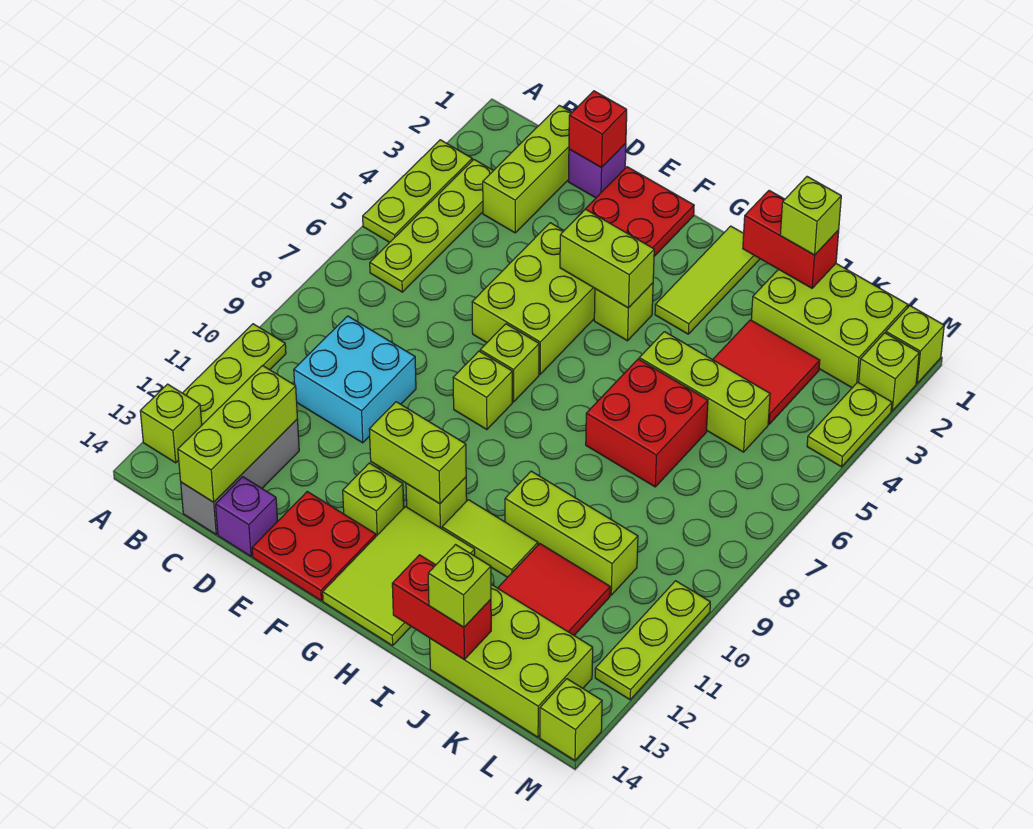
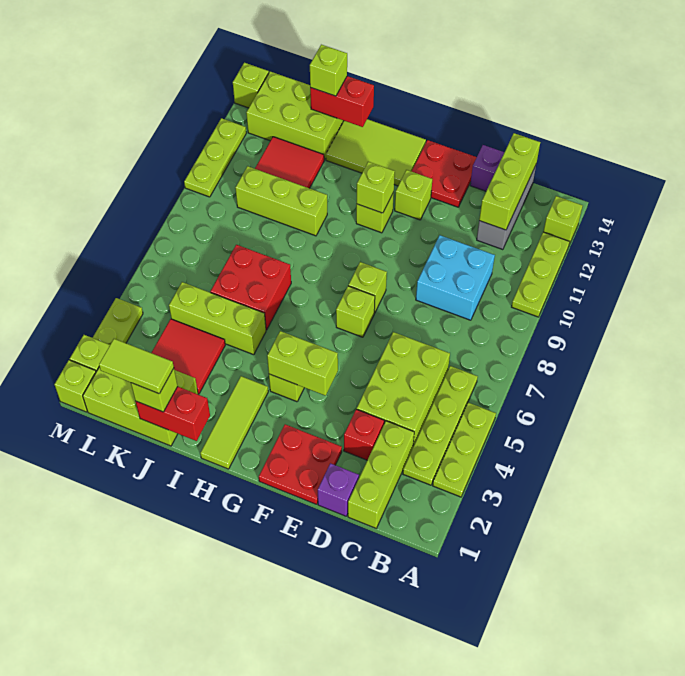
red 1x1 brick [569,91,627,168] -> red 1x1 brick moved to [344,409,384,460]
lime 2x3 brick [472,223,595,374] -> lime 2x3 brick moved to [357,332,450,446]
lime 1x2 brick [369,402,466,504] -> lime 1x1 brick [356,162,395,213]
lime 2x3 tile [323,506,475,646] -> lime 2x3 tile turned to [326,119,426,186]
lime 1x2 tile [442,500,538,577] -> lime 1x2 tile moved to [99,339,174,394]

